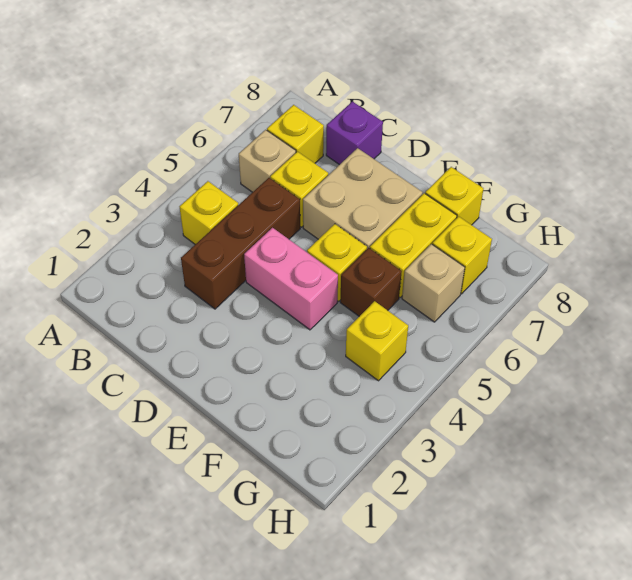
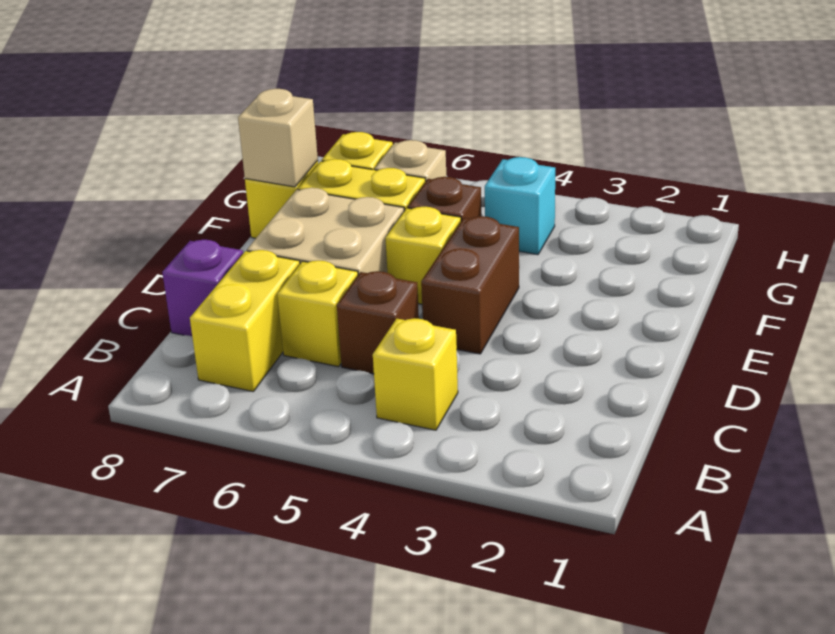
tan 1x1 brick [239,130,296,192] -> tan 1x1 brick moved to [238,89,318,187]
yellow 1x1 brick [267,105,324,163] -> yellow 1x2 brick [190,250,300,392]
brown 1x3 brick [181,178,300,309] -> brown 1x1 brick [337,271,419,374]
pink 1x2 brick [244,228,338,330] -> brown 1x2 brick [421,216,519,354]
yellow 1x1 brick [346,301,408,381] -> cyan 1x1 brick [485,157,555,255]

